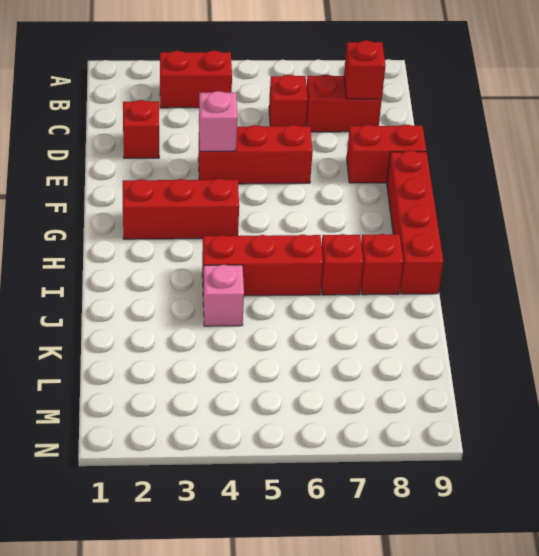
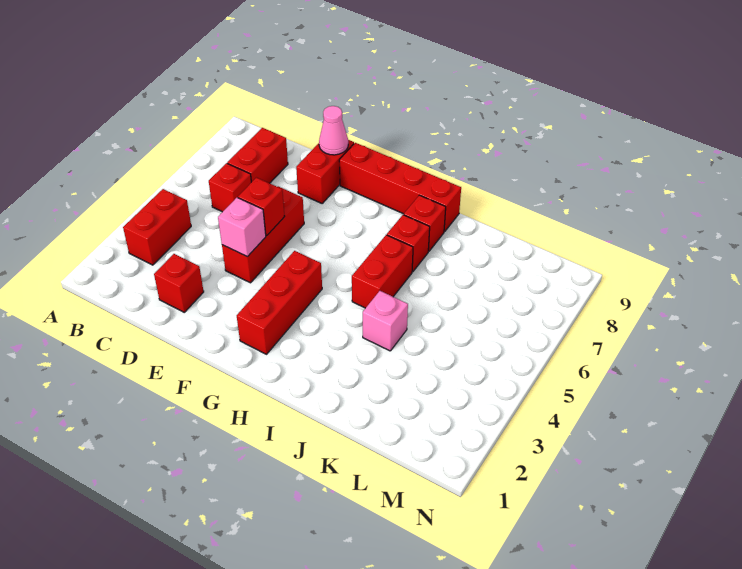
red 1x1 brick [344,40,385,99] -> red 1x1 brick moved to [238,178,285,236]
none -> pink 1x1 cone [319,106,348,155]
red 1x3 brick [202,235,323,296] -> red 1x2 brick [352,235,413,308]

